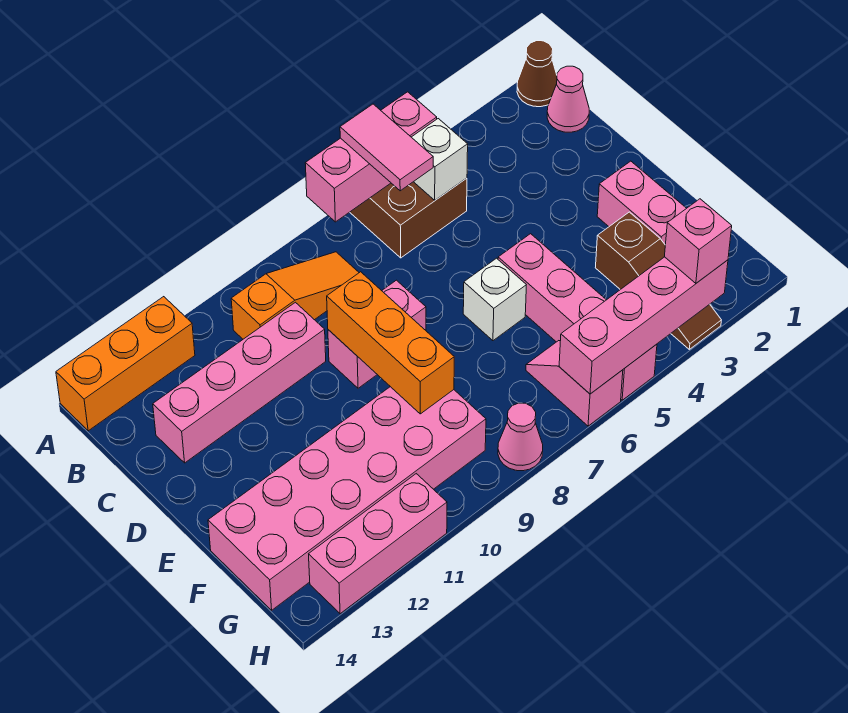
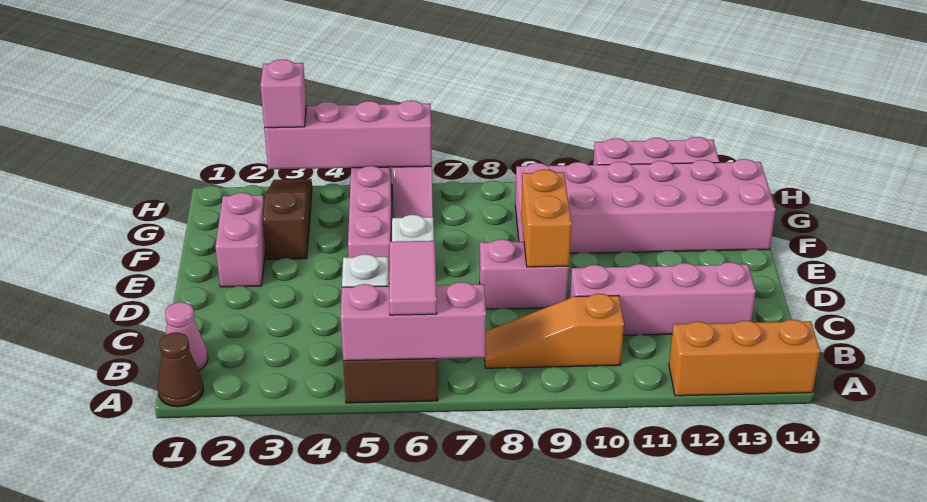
orange 1x3 brick [327,272,454,414] -> orange 1x2 brick [521,169,572,267]
pink 1x1 cone [498,403,543,471] -> none

